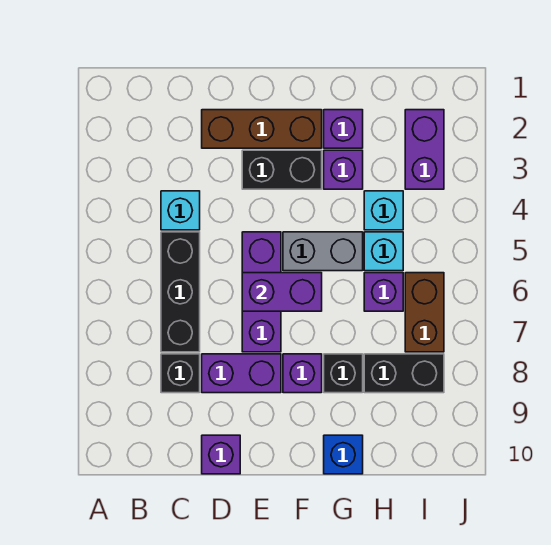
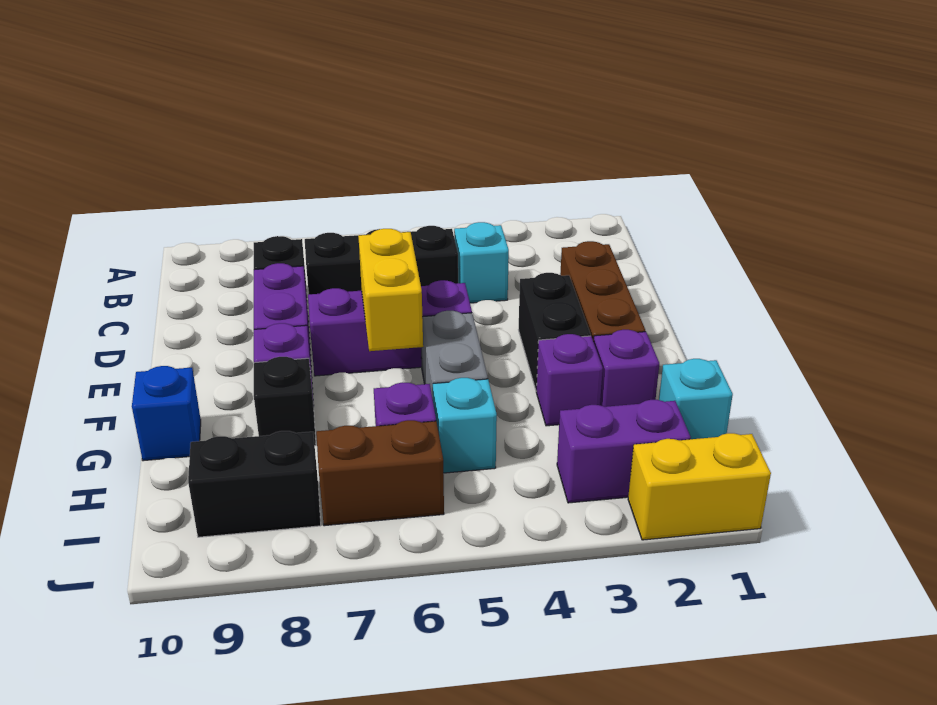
purple 1x1 brick [202,435,240,474] -> none
purple 1x2 brick [242,273,322,311] -> yellow 1x2 brick [358,229,423,351]
cyan 1x1 brick [364,191,403,230] -> cyan 1x1 brick moved to [659,359,733,439]
black 1x2 brick [364,354,444,393] -> black 1x2 brick turned to [188,431,321,537]
none -> yellow 1x2 brick [628,433,771,540]

